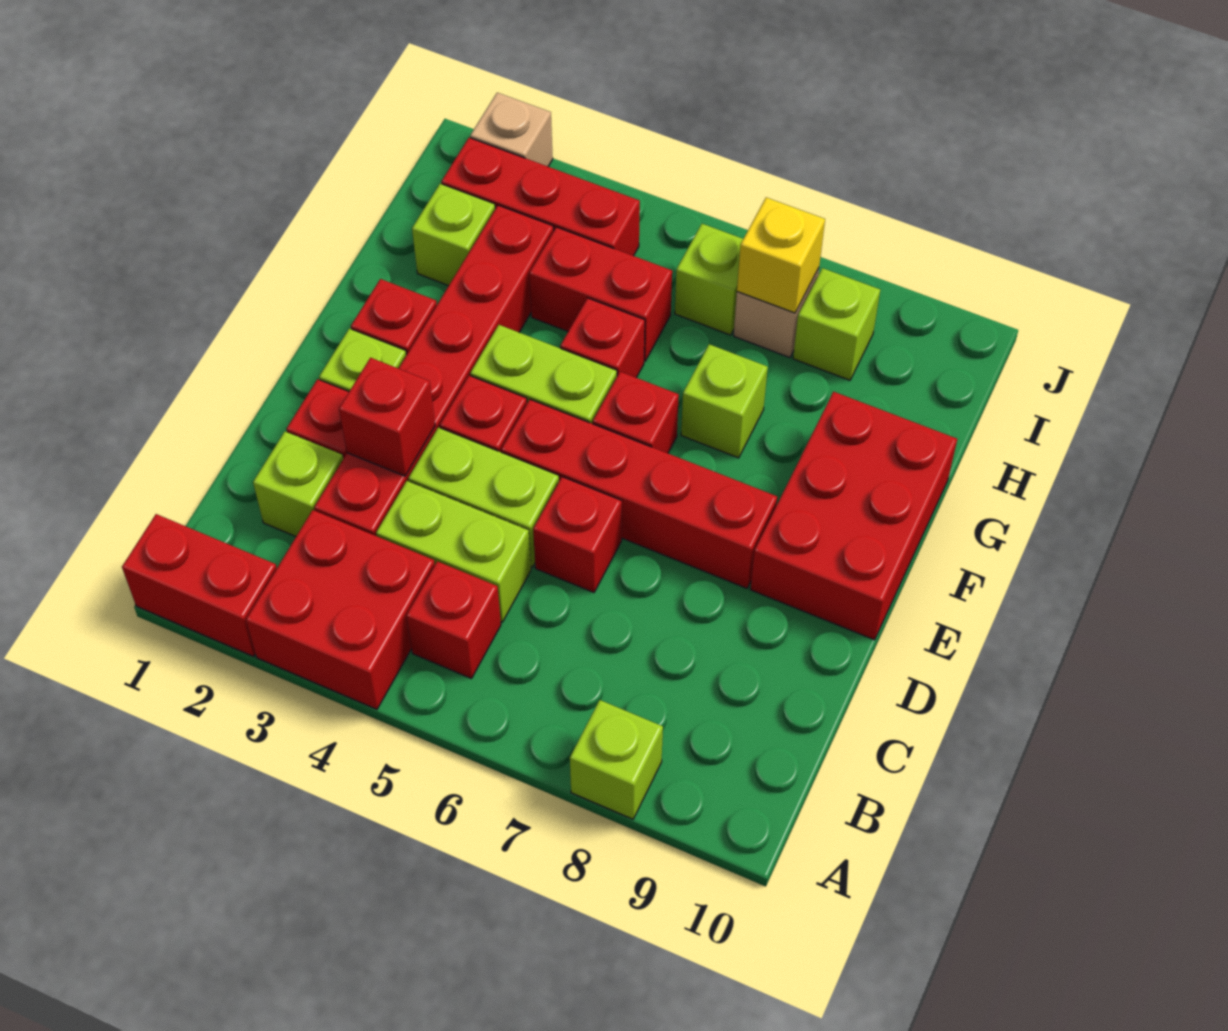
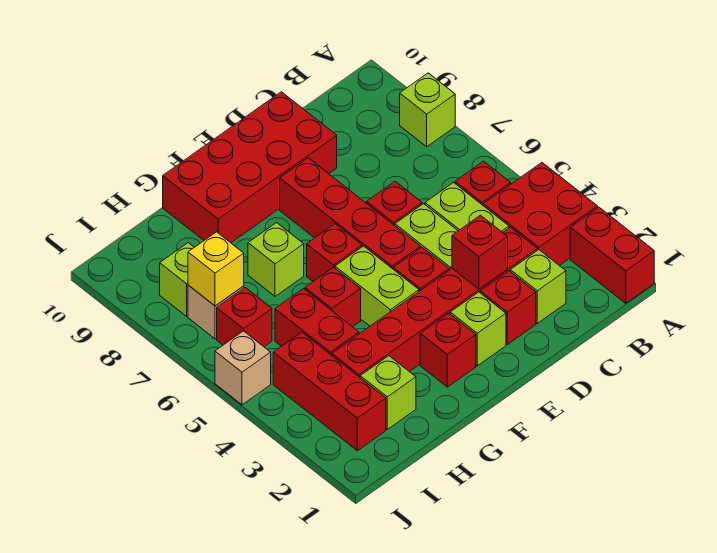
red 2x3 brick [750,392,957,640] -> red 2x4 brick [163,92,337,243]
lime 1x1 brick [675,224,743,335] -> red 1x1 brick [217,288,272,347]
tan 1x1 brick [470,93,553,166] -> tan 1x1 brick moved to [215,331,271,405]

